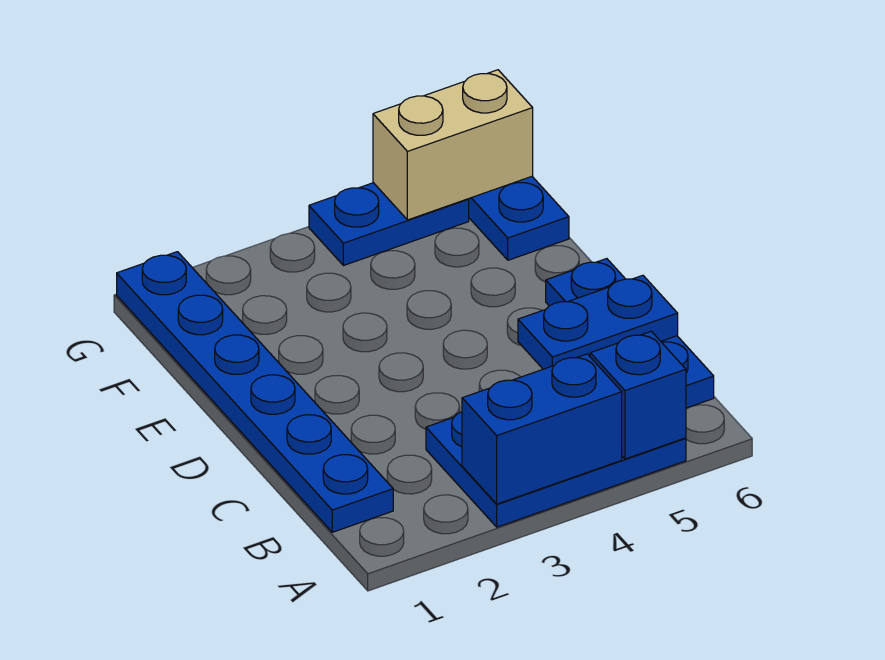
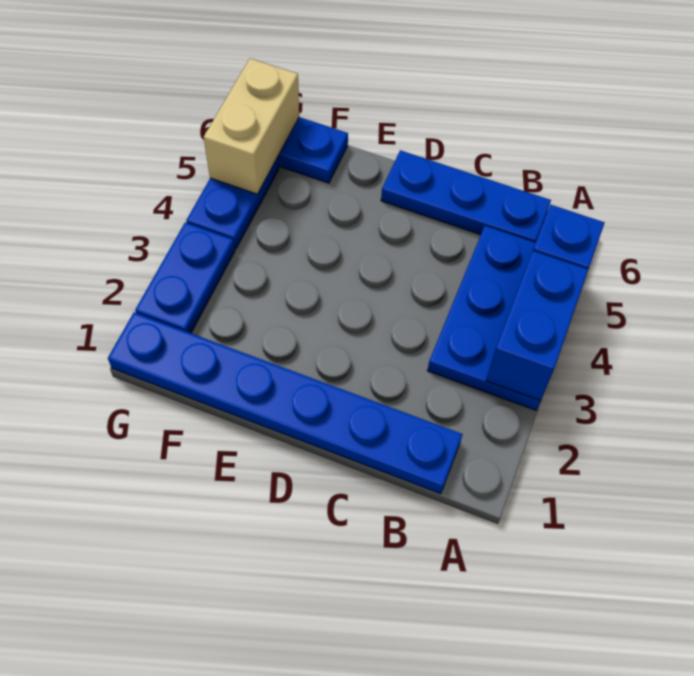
blue 1x2 plate [518,275,678,369] -> blue 1x2 plate moved to [135,222,235,333]

